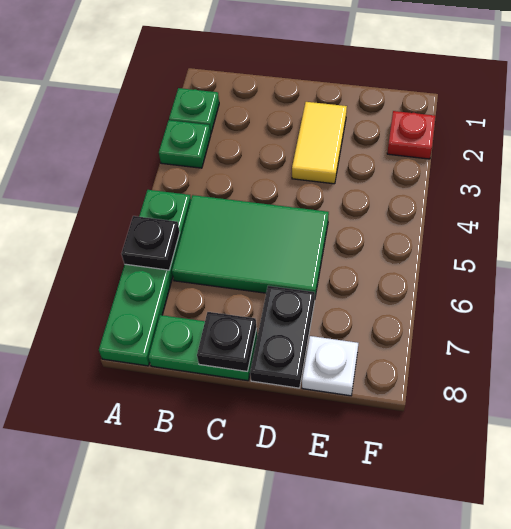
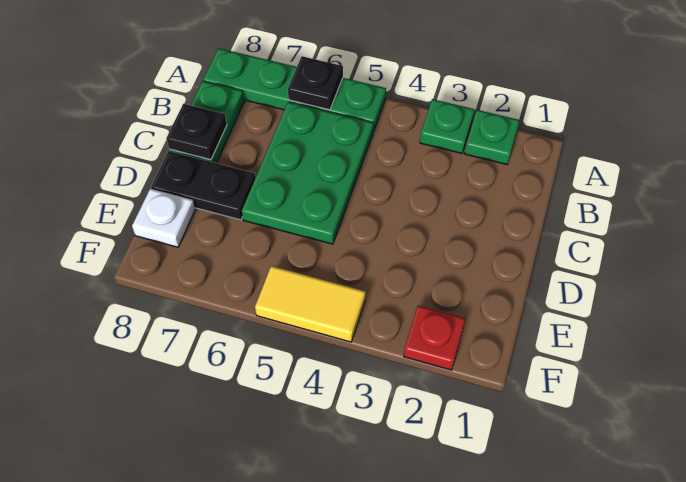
green 2x3 tile [172,195,329,296] -> green 2x3 plate [242,102,373,244]
yellow 1x2 tile [292,102,347,184] -> yellow 1x2 tile moved to [255,266,366,342]

